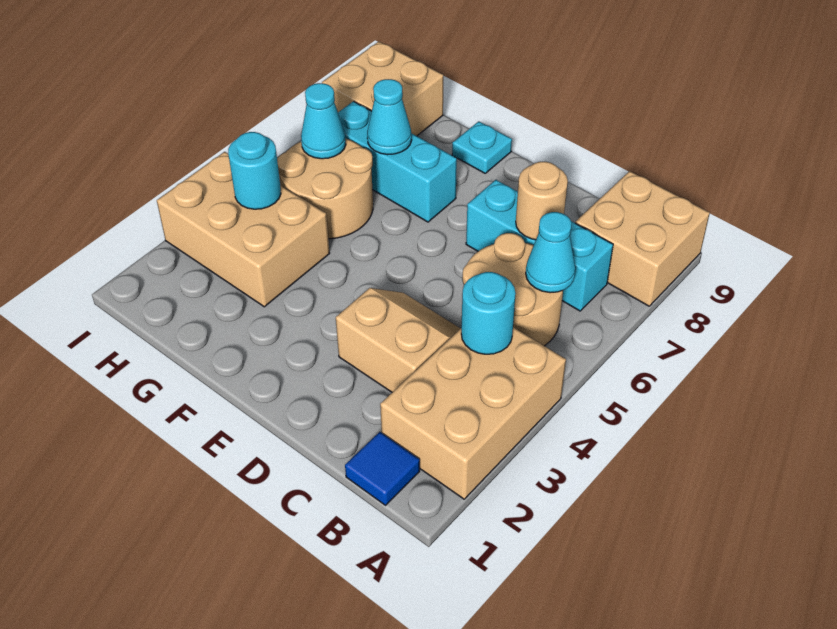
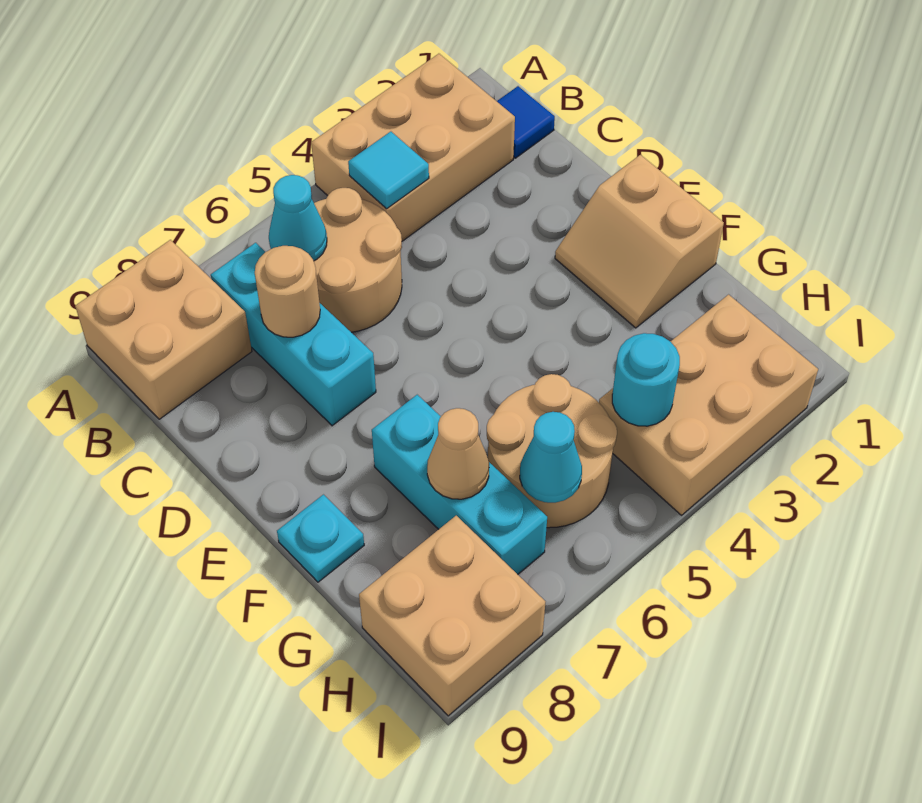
cyan 1x1 round brick [461,272,516,354] -> cyan 1x1 tile [348,132,429,209]
tan 2x2 slope [336,288,461,392] -> tan 2x2 slope moved to [555,155,724,328]
tan 2x3 brick [157,152,330,307] -> tan 2x3 brick turned to [599,295,818,515]
cyan 1x1 cone [367,79,412,155] -> tan 1x1 cone [427,408,489,499]

